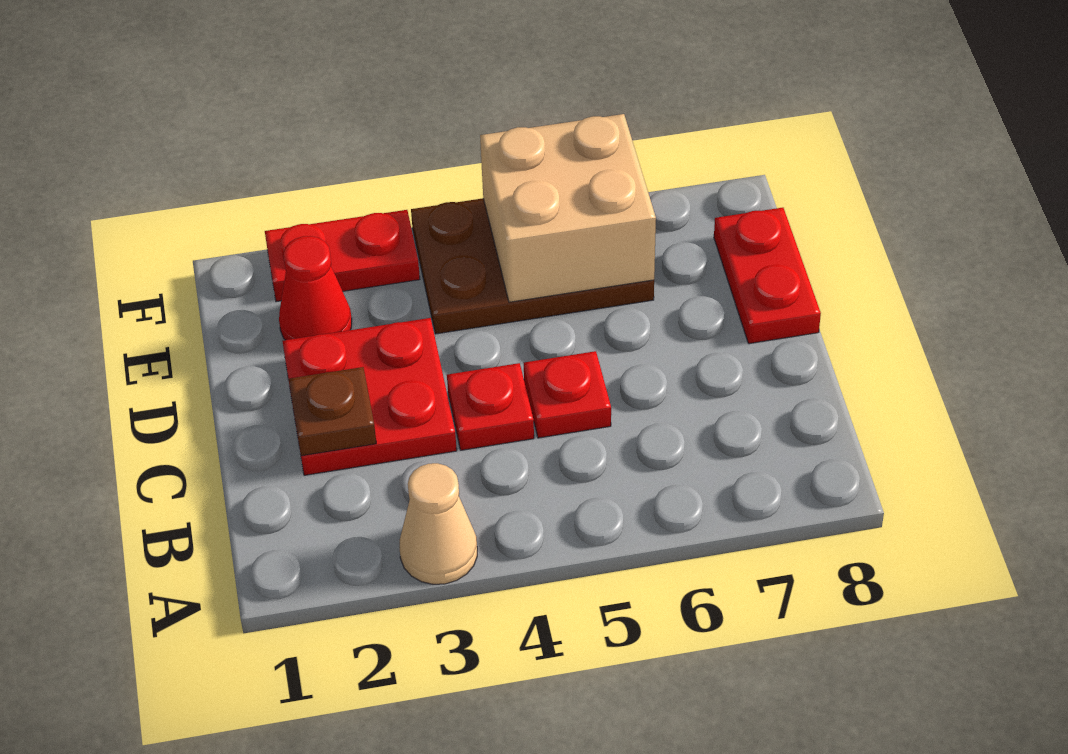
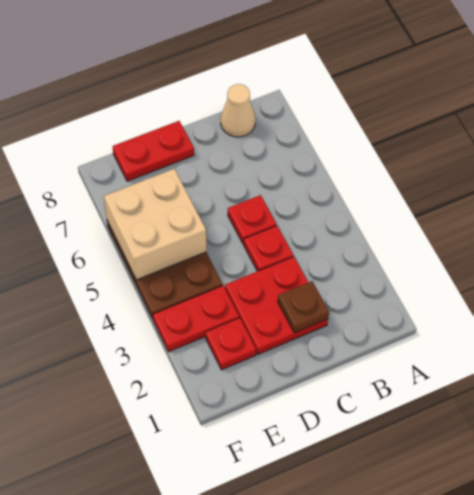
tan 1x1 cone [400,463,477,584] -> tan 1x1 cone moved to [221,84,255,137]
red 1x1 cone [279,236,352,340] -> red 1x1 plate [205,318,256,370]
red 1x2 plate [265,210,420,302] -> red 1x2 plate turned to [153,286,239,352]

